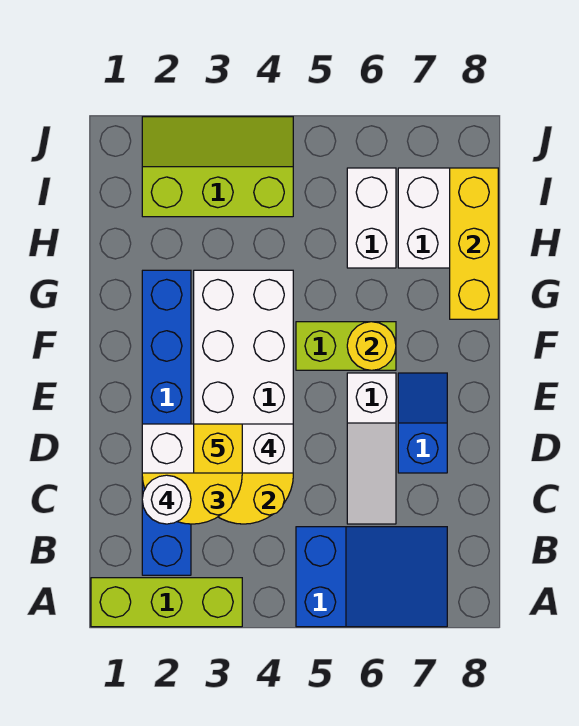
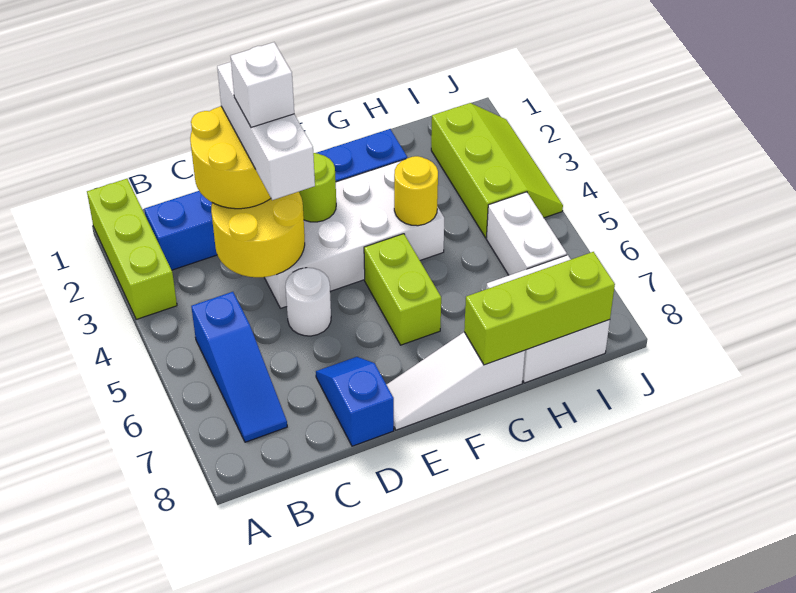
blue 2x3 slope [296,527,447,627] -> blue 1x3 slope [191,292,287,442]
white 1x1 round brick [142,475,191,524] -> white 1x1 round brick moved to [285,268,331,336]
white 1x3 slope [347,373,396,524] -> white 1x3 slope moved to [386,332,525,430]
yellow 1x1 brick [194,424,242,473] -> white 1x1 brick [231,42,294,127]
blue 1x2 slope [398,373,447,473] -> blue 1x2 slope turned to [316,357,394,446]
none -> lime 1x1 round brick [299,153,336,222]
yellow 1x1 round brick [347,322,396,370] -> yellow 1x1 round brick moved to [394,156,438,226]
yellow 1x3 brick [450,168,498,319] -> lime 1x3 brick [464,252,615,365]
white 1x2 brick [347,168,396,268] -> white 1x2 brick turned to [486,192,567,275]

